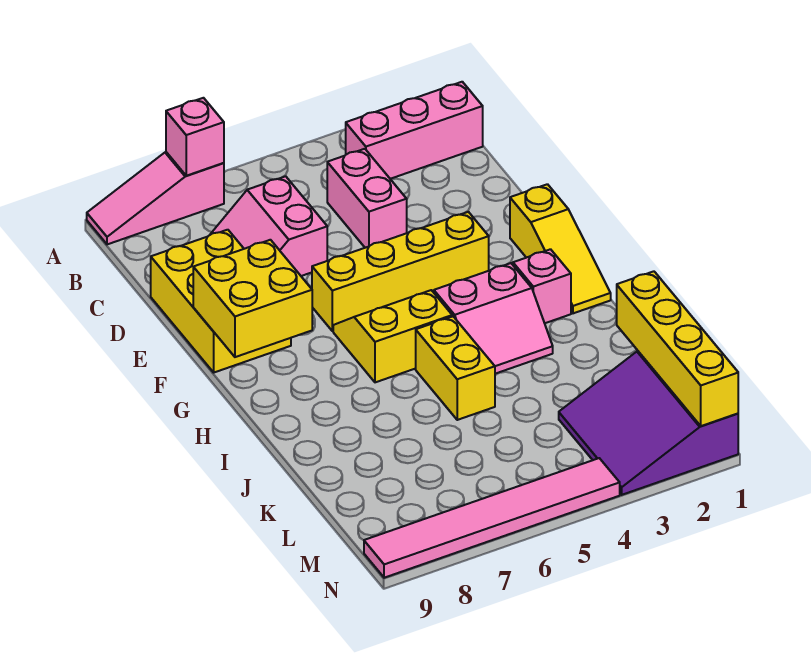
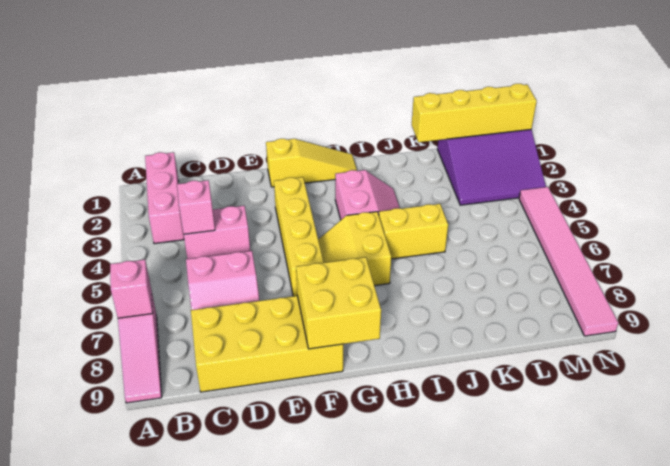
yellow 2x3 brick [151,230,291,372] -> yellow 2x4 brick [191,296,343,392]
pink 1x1 brick [513,249,571,323] -> pink 1x1 brick moved to [177,180,215,234]

